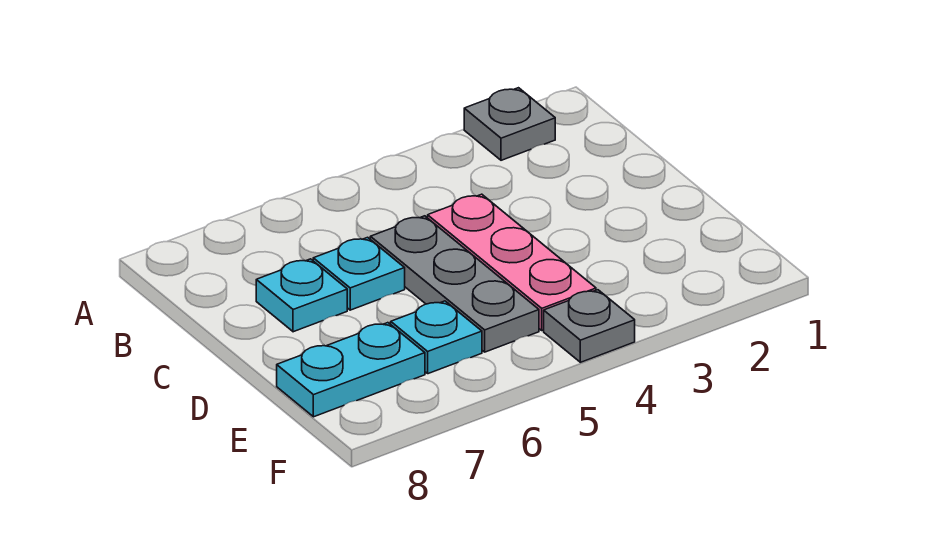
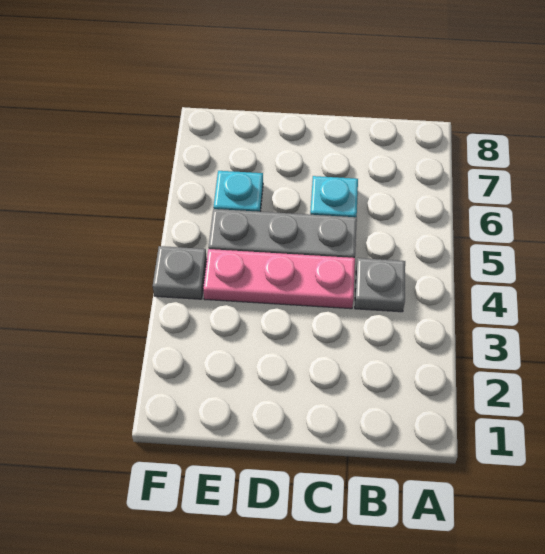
grey 1x1 plate [464,88,555,160] -> grey 1x1 plate moved to [355,258,405,312]
cyan 1x1 plate [256,259,347,332] -> none
cyan 1x2 plate [277,323,425,417] -> none

